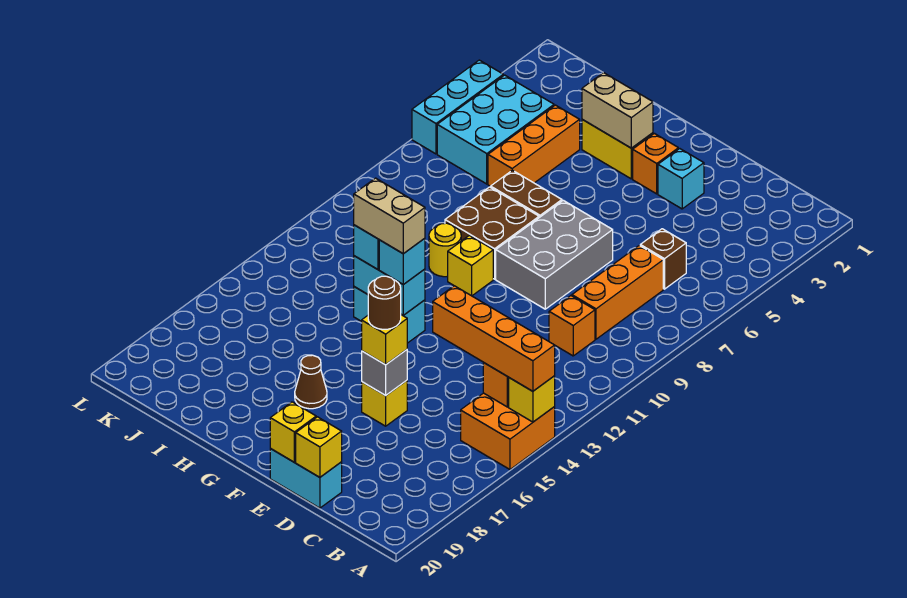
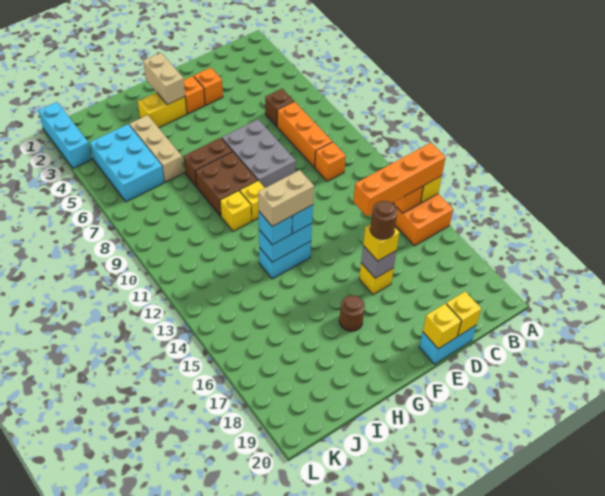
cyan 1x1 brick [658,149,704,209] -> orange 1x1 brick [194,68,223,105]
tan 1x2 brick [582,73,653,148] -> tan 1x2 brick turned to [143,53,185,105]
brown 1x1 cone [295,355,327,409] -> brown 1x1 round brick [339,295,365,331]
yellow 1x1 round brick [429,223,461,277] -> yellow 1x1 brick [220,191,252,231]
orange 1x3 brick [488,105,580,186] -> tan 1x3 brick [130,115,184,182]
cyan 1x3 brick [412,60,503,154] -> cyan 1x3 brick moved to [38,102,92,168]

